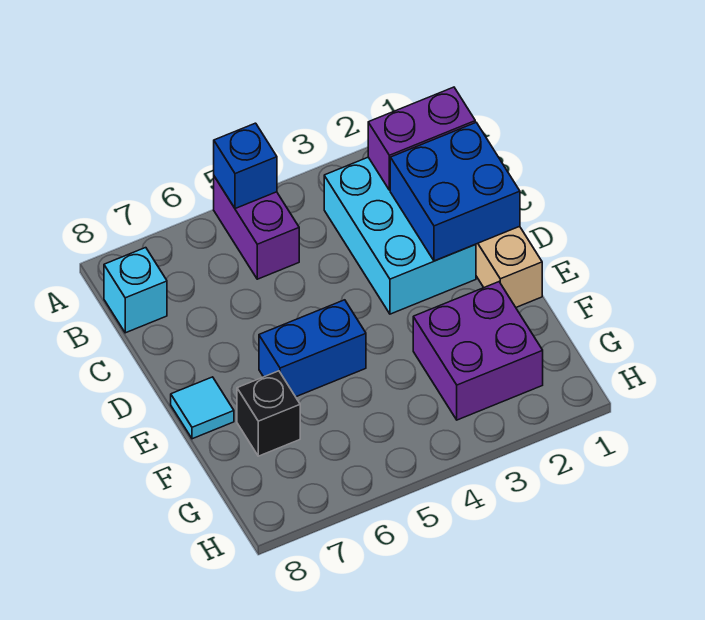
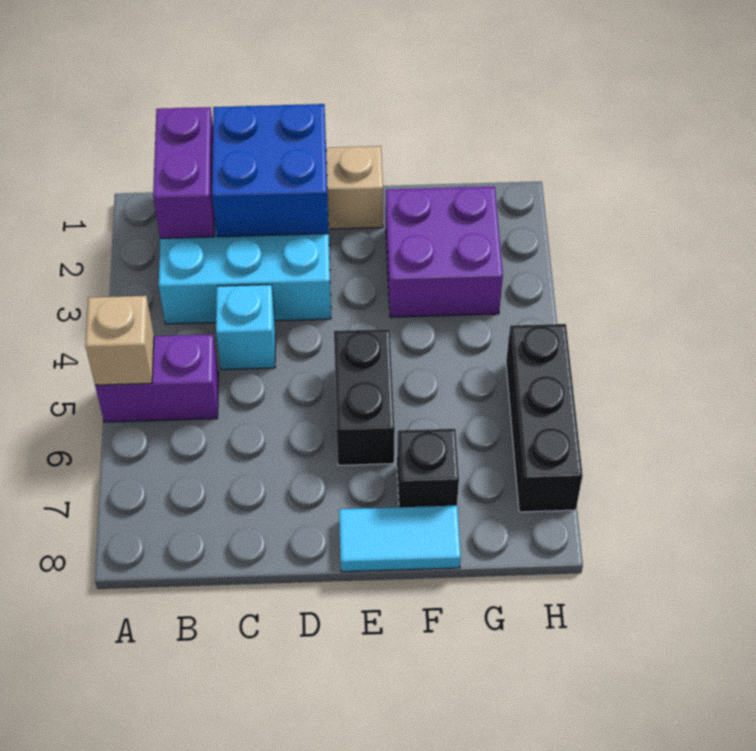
blue 1x1 brick [214,123,277,209] -> tan 1x1 brick [85,296,154,385]
cyan 1x1 brick [104,248,167,333] -> cyan 1x1 brick moved to [216,285,275,370]
blue 1x2 brick [259,300,366,397] -> black 1x2 brick [334,329,395,465]
cyan 1x1 tile [171,377,234,439] -> cyan 1x2 tile [339,506,461,572]
none -> black 1x3 brick [506,324,583,512]

